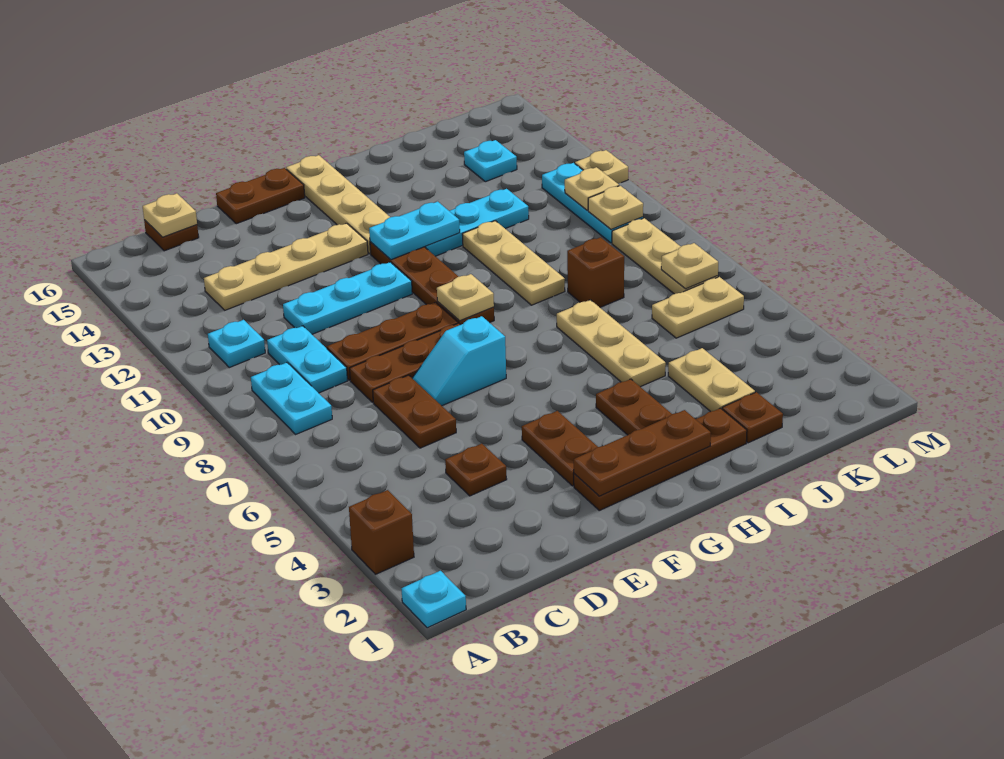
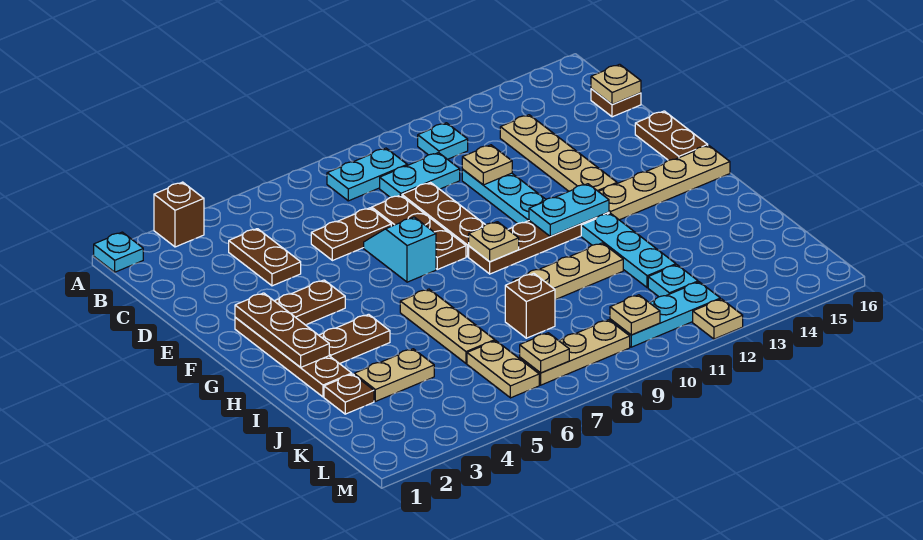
brown 1x1 plate [445,443,507,496] -> brown 1x2 plate [229,229,301,286]
cyan 1x2 plate [369,202,460,260] -> cyan 1x2 plate turned to [529,184,609,236]
tan 1x3 plate [557,300,666,387] -> tan 1x3 plate turned to [400,289,495,363]
cyan 1x1 plate [464,140,517,182] -> cyan 1x1 plate moved to [648,265,698,297]
tan 1x1 plate [565,167,619,210] -> tan 1x1 plate moved to [462,145,512,185]

